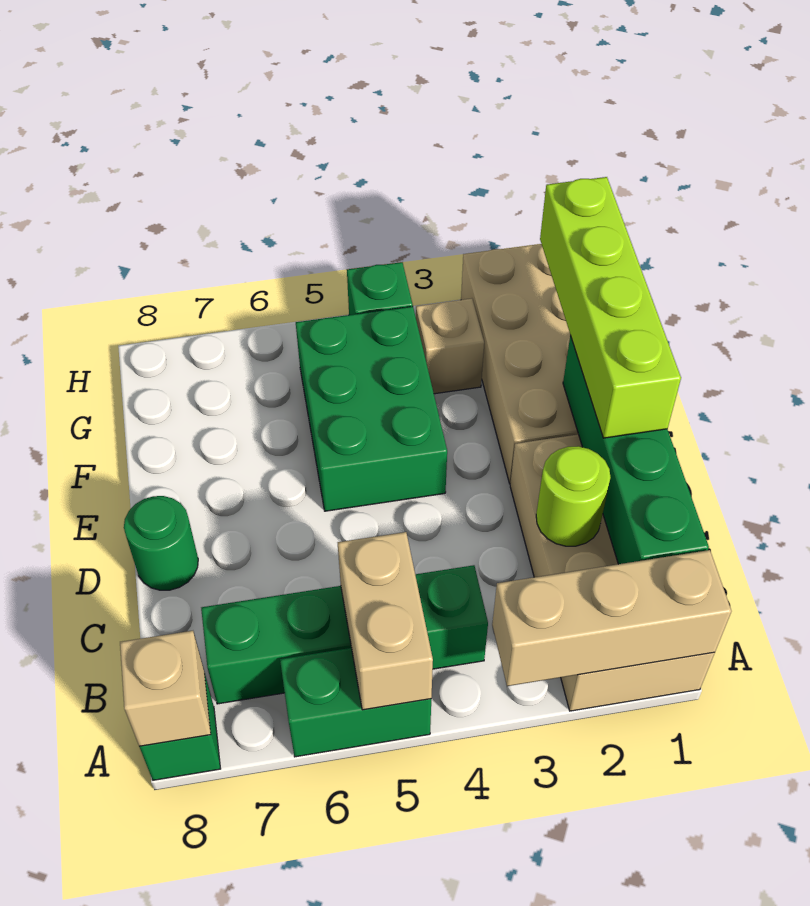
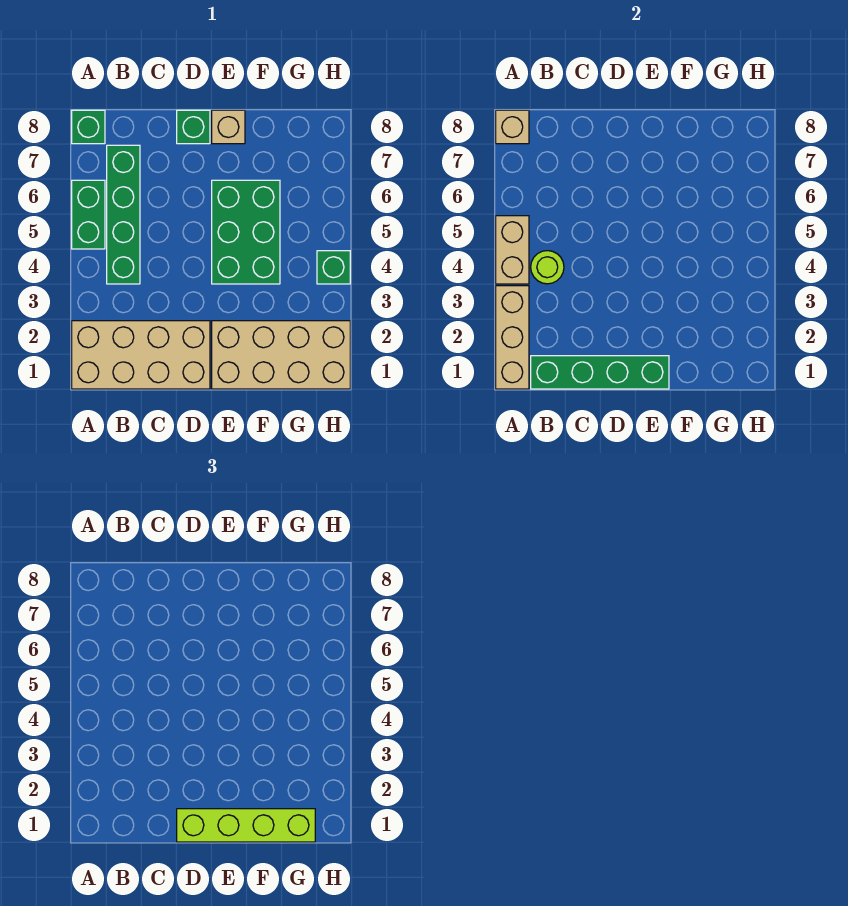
tan 1x2 brick [338,532,433,710] -> tan 1x2 brick turned to [496,216,529,284]
lime 1x1 round brick [536,446,611,546] -> lime 1x1 round brick moved to [531,251,564,284]
green 1x1 round brick [124,496,198,590] -> green 1x1 brick [177,110,210,144]
green 2x3 brick [296,306,447,511] -> green 2x3 brick turned to [212,180,280,284]
tan 1x1 brick [416,299,484,394] -> tan 1x1 brick moved to [212,110,245,144]

